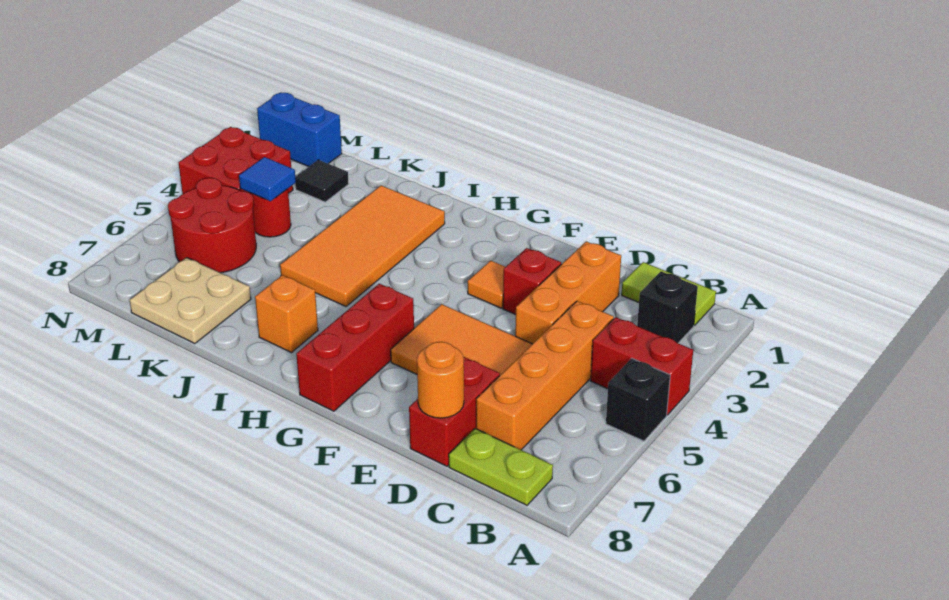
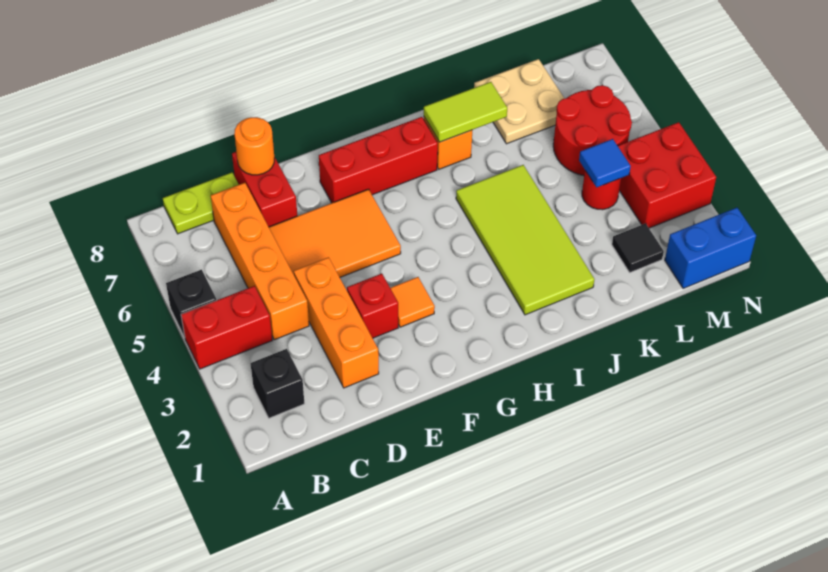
lime 1x2 tile [622,262,716,325] -> lime 1x2 tile moved to [424,82,507,142]
red 1x3 brick [296,284,414,411] -> red 1x3 brick turned to [319,117,438,203]
orange 2x4 tile [280,186,445,306] -> lime 2x4 tile [456,165,595,315]

